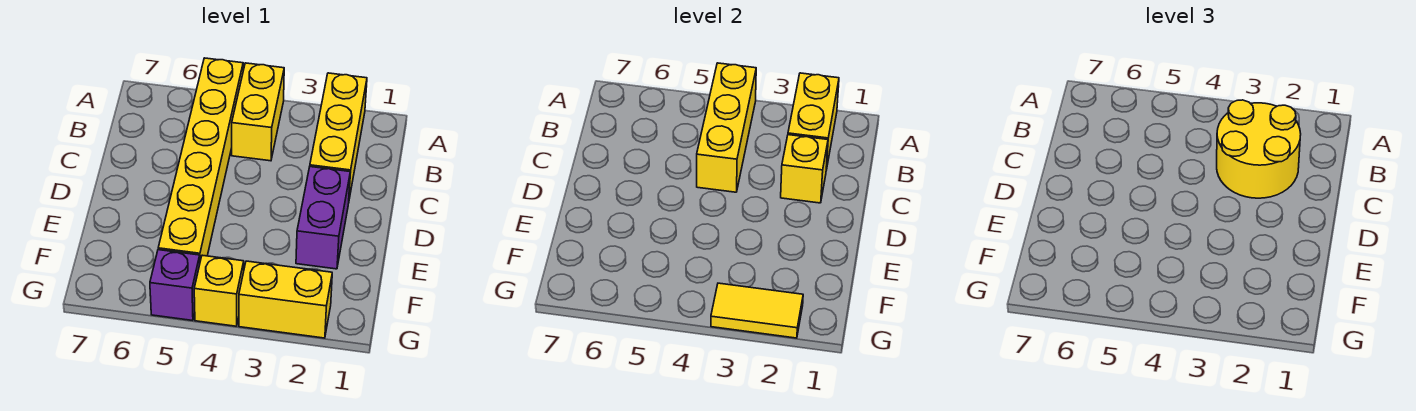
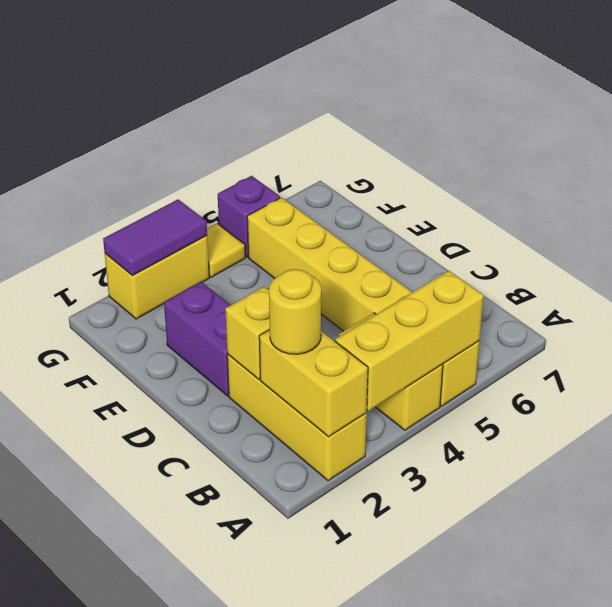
yellow 1x3 brick [697,63,756,192] -> yellow 1x3 brick turned to [335,271,484,411]
yellow 2x2 round brick [1217,100,1301,198] -> yellow 1x1 round brick [269,269,321,354]
yellow 1x2 tile [711,283,803,338] -> purple 1x2 tile [103,199,207,276]
yellow 1x1 brick [194,255,244,326] -> yellow 1x1 tile [207,224,245,277]

